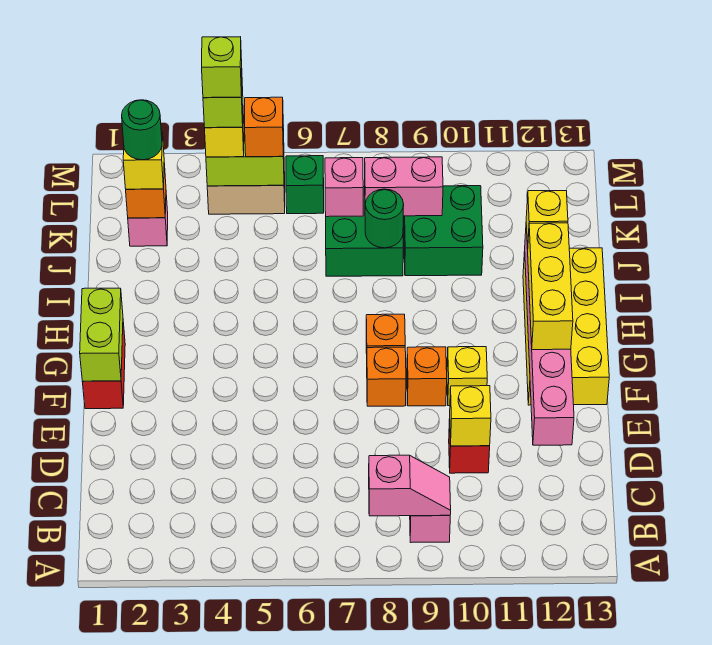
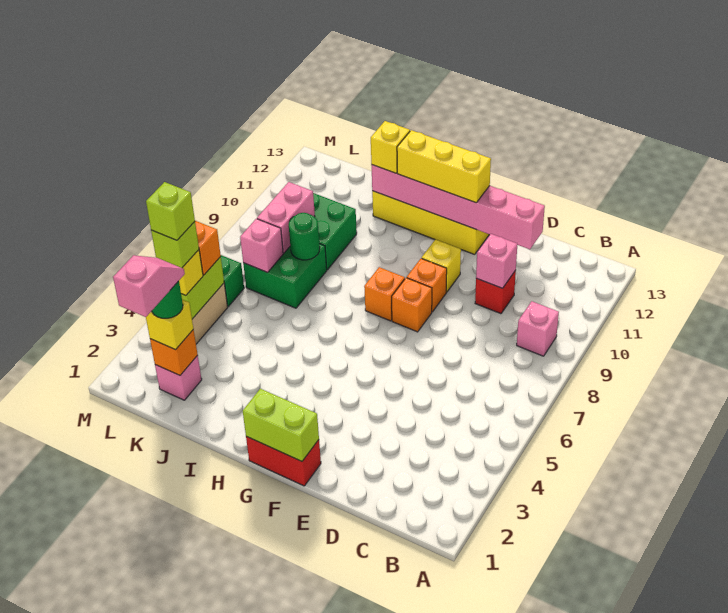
pink 1x2 slope [369,455,451,516] -> pink 1x2 slope moved to [113,255,185,317]
yellow 1x1 brick [450,386,491,446] -> pink 1x1 brick [476,234,517,288]

